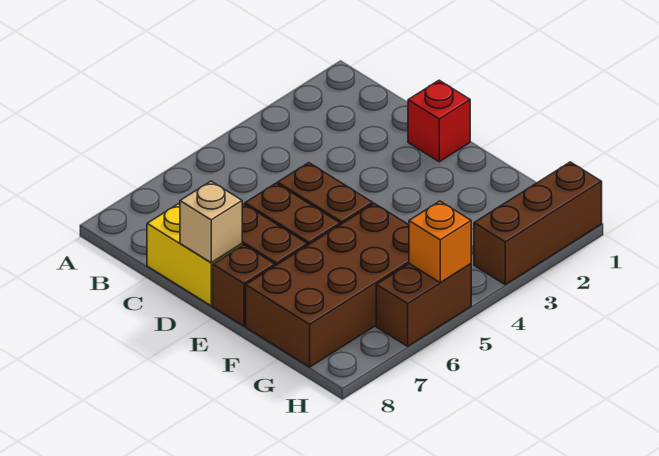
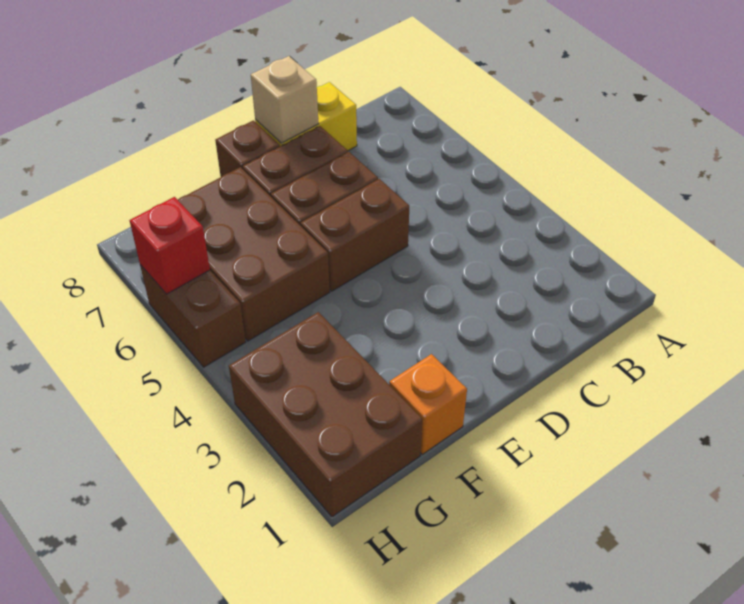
red 1x1 brick [408,80,470,162] -> red 1x1 brick moved to [130,197,210,294]
brown 2x4 brick [246,203,409,367] -> brown 2x3 brick [178,167,330,341]
brown 1x3 brick [474,162,602,285] -> brown 2x3 brick [229,312,423,517]
orange 1x1 brick [409,201,471,282] -> orange 1x1 brick moved to [389,354,467,454]

